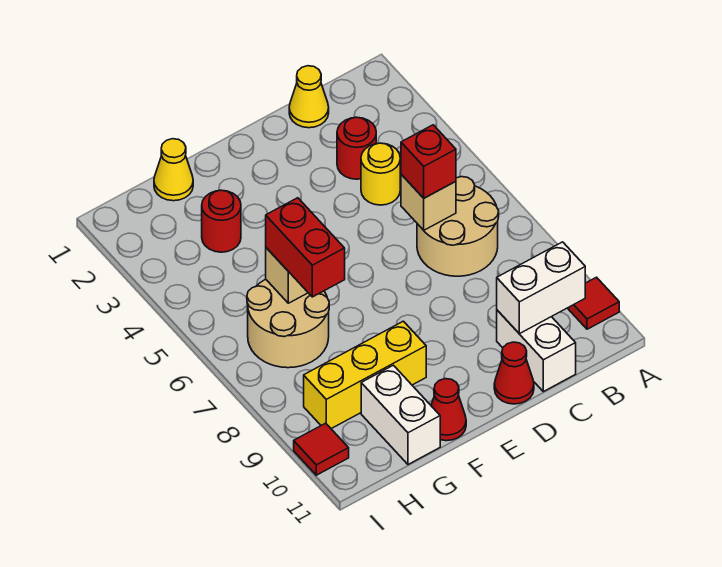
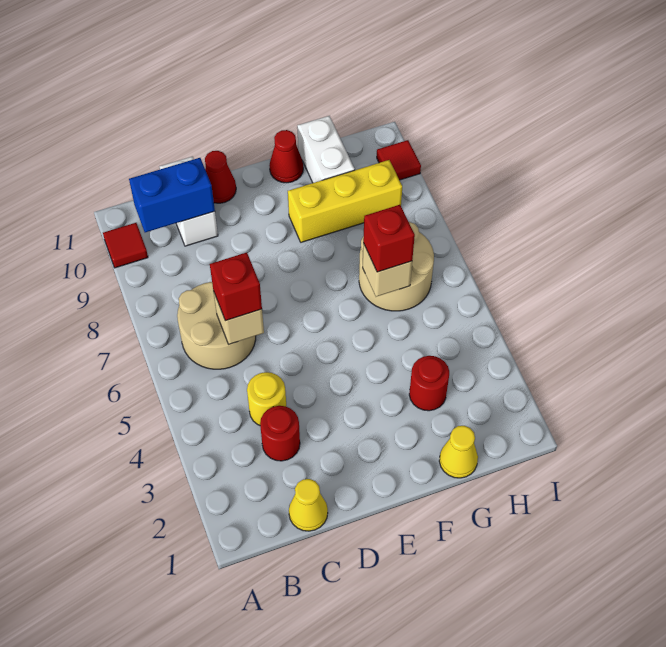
white 1x2 brick [497,242,585,334] -> blue 1x2 brick [129,158,215,232]
red 1x2 brick [266,198,345,297] -> red 1x1 brick [363,205,415,272]

